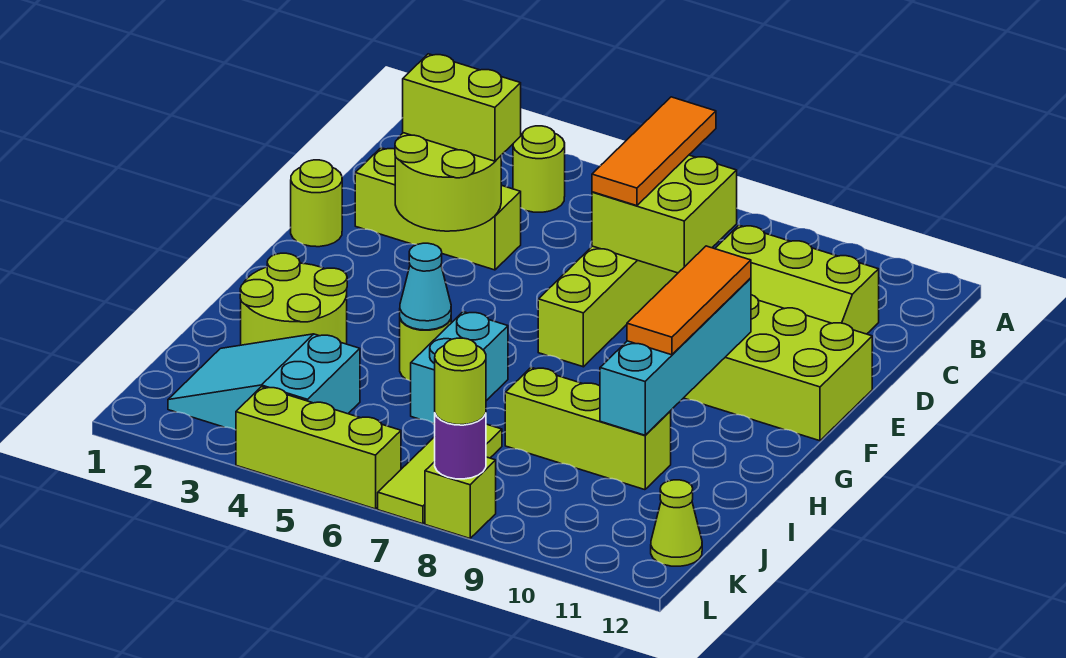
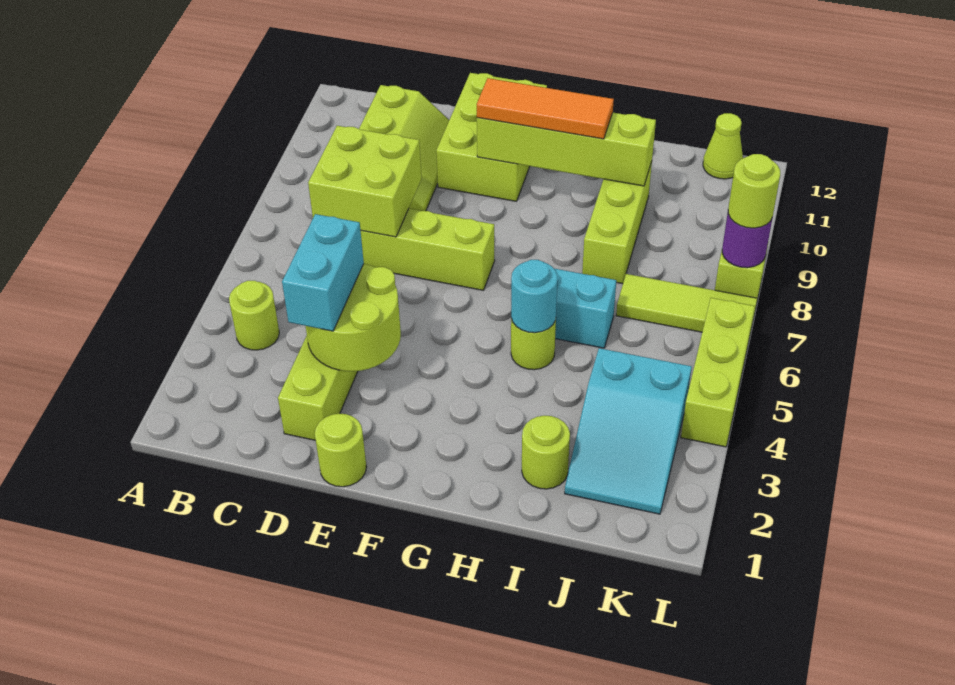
orange 1x3 tile [592,97,716,206] -> none
lime 1x2 brick [403,54,521,161] -> cyan 1x2 brick [282,214,364,331]
cyan 1x4 brick [600,278,751,435] -> lime 1x4 brick [477,113,656,186]
lime 2x2 round brick [240,253,347,345] -> lime 1x1 round brick [522,415,570,489]
cyan 1x1 cone [400,243,451,330] -> cyan 1x1 round brick [511,260,558,333]

